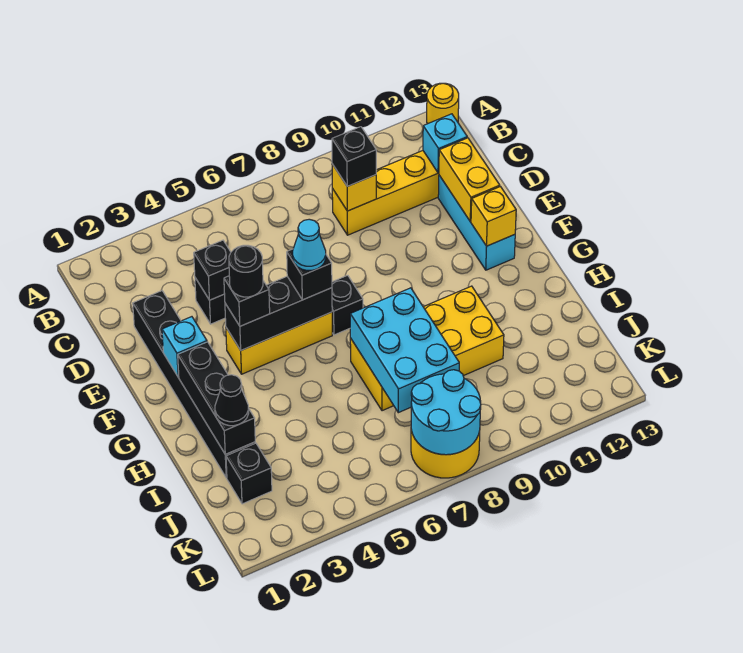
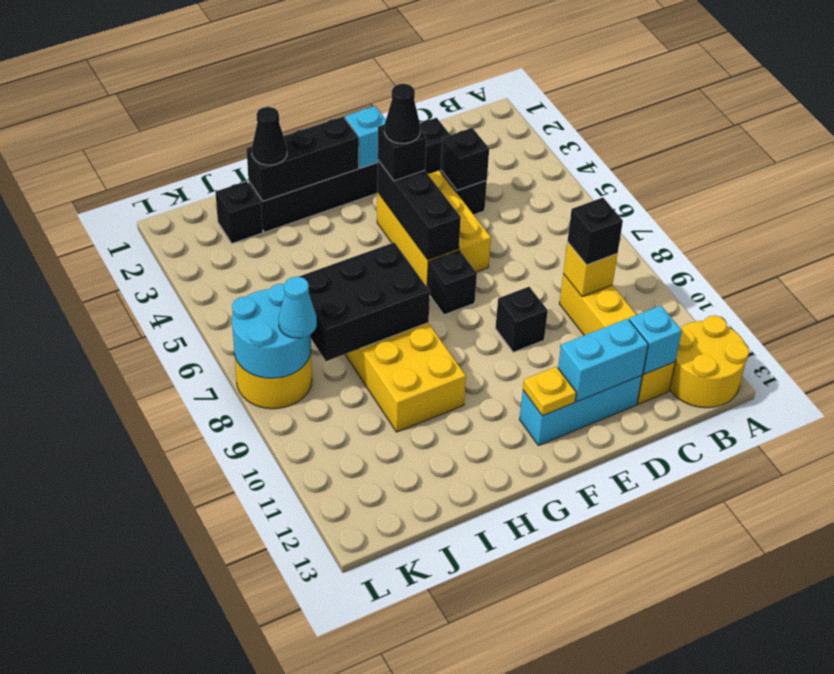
yellow 1x1 round brick [427,83,459,124] -> yellow 2x2 round brick [670,316,749,408]
yellow 1x2 brick [439,138,500,222] -> cyan 1x2 brick [558,319,648,402]
yellow 1x3 brick [226,312,332,374] -> yellow 2x3 brick [377,171,491,286]
black 1x1 round brick [229,245,263,297] -> black 1x1 cone [385,84,420,143]
black 1x1 brick [287,249,332,300] -> black 1x1 brick moved to [495,287,548,352]
cyan 1x1 cone [293,219,326,270] -> cyan 1x1 cone moved to [279,276,317,338]
yellow 1x1 brick [471,187,516,246] -> yellow 1x1 plate [523,367,576,416]
cyan 2x3 brick [350,288,459,413] -> black 2x3 brick [299,242,430,361]

